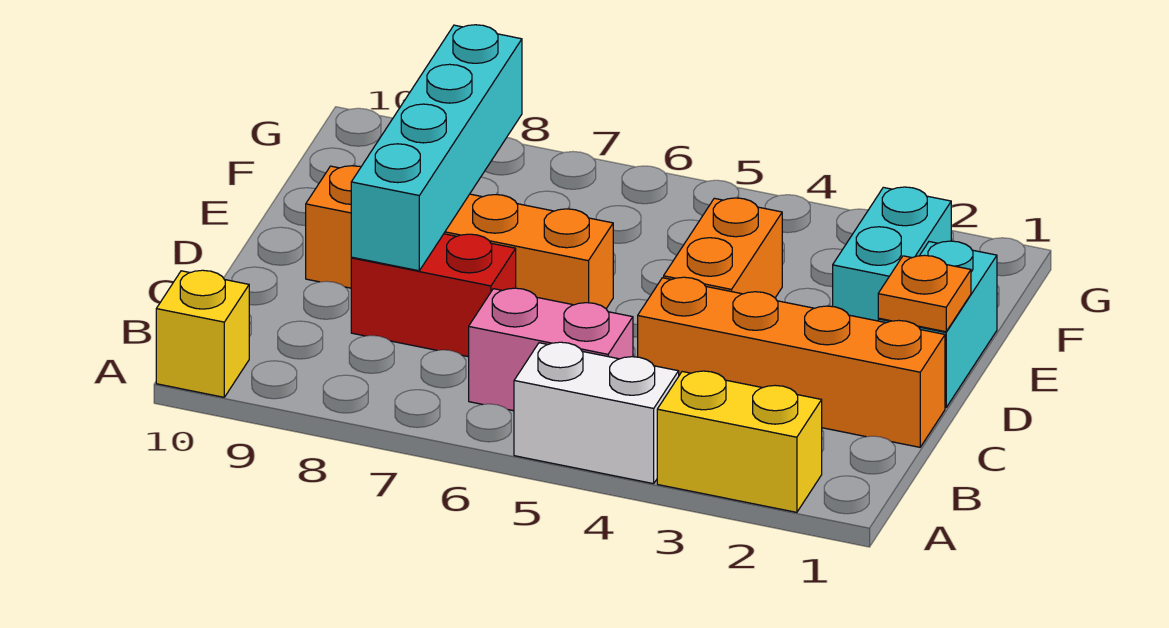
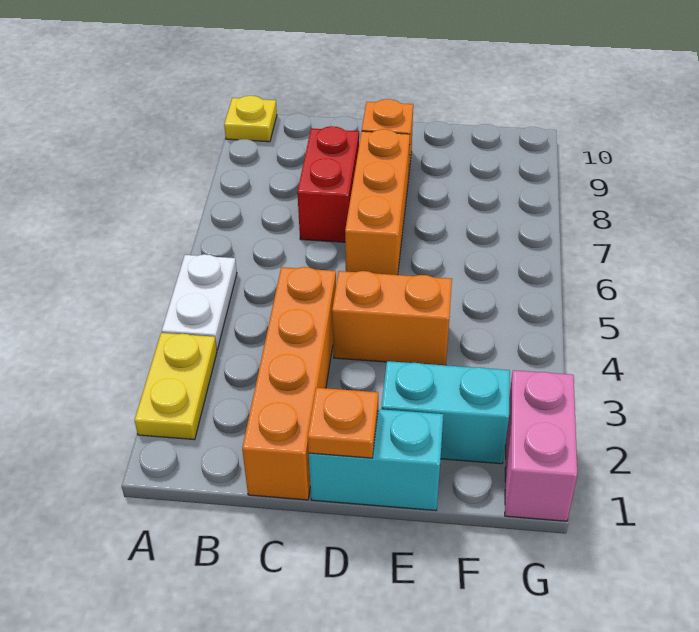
yellow 1x2 brick [657,371,822,512] -> yellow 1x2 plate [135,333,217,440]
white 1x2 brick [514,342,679,484] -> white 1x2 plate [162,254,237,349]
yellow 1x1 brick [156,270,249,397] -> yellow 1x1 plate [224,96,277,142]
pink 1x2 brick [469,288,633,411] -> pink 1x2 brick moved to [505,370,577,521]
cyan 1x4 brick [351,25,522,271] -> none

